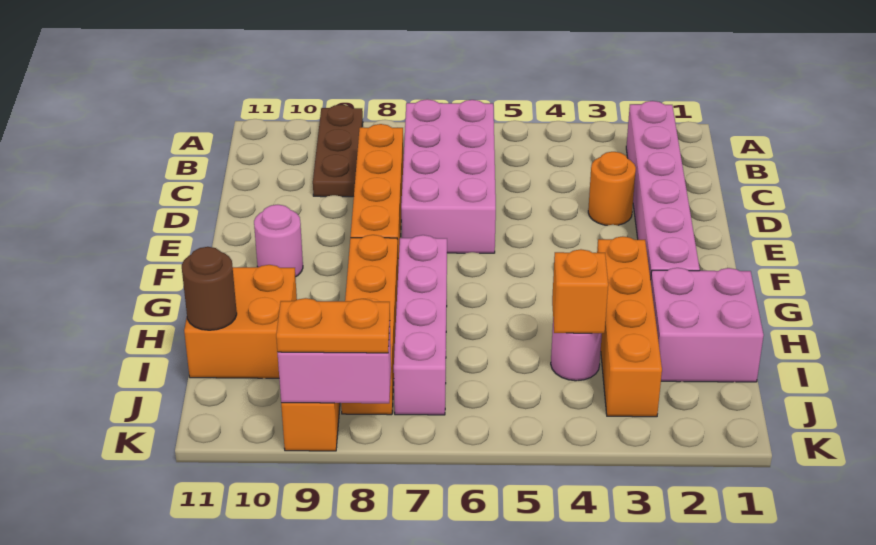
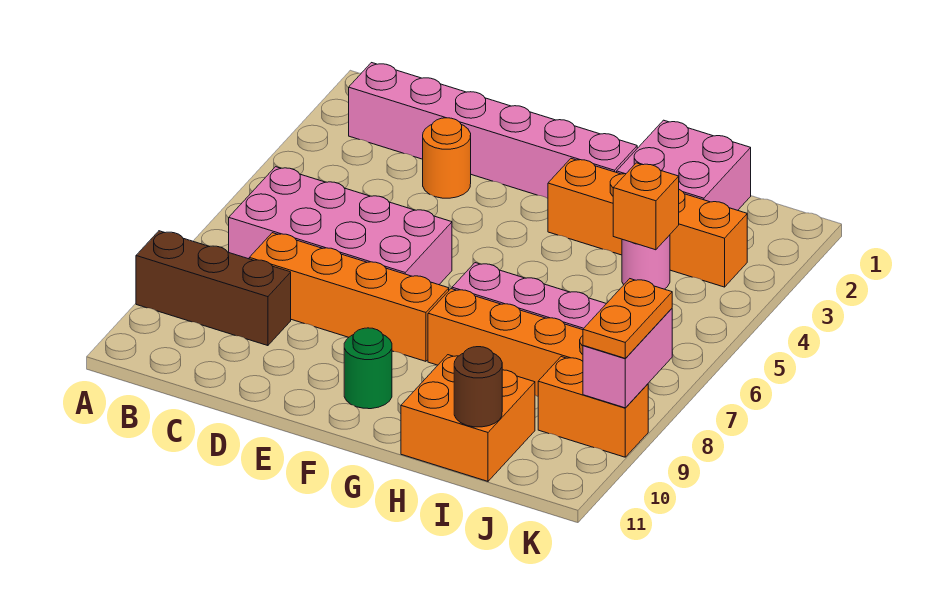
brown 1x3 plate [313,105,363,197] -> brown 1x3 brick [136,231,291,346]
pink 1x1 round brick [254,205,303,277] -> green 1x1 round brick [344,328,392,409]

